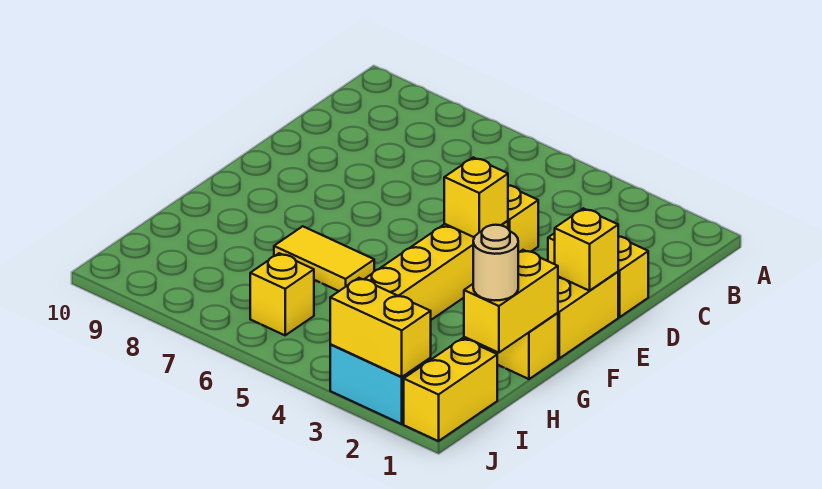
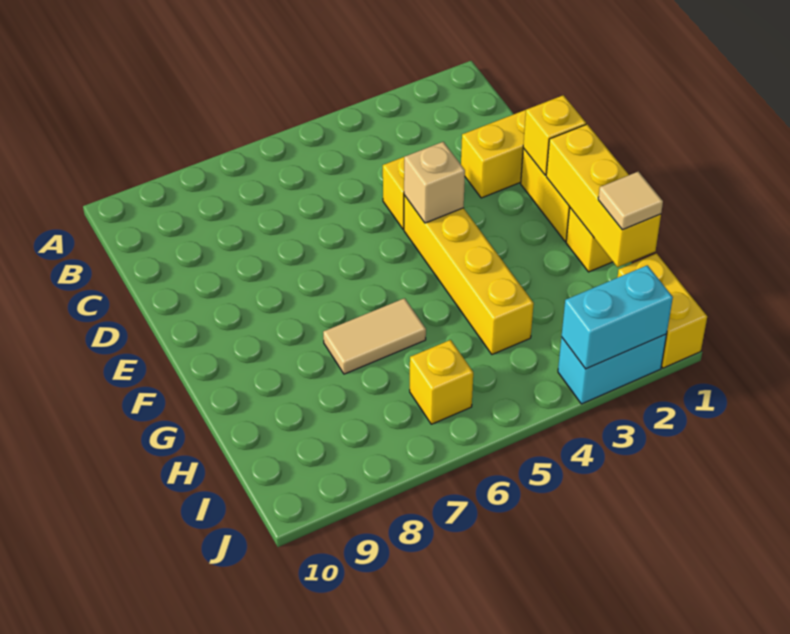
yellow 1x1 brick [444,157,508,237] -> tan 1x1 brick [404,142,465,223]
yellow 1x2 brick [464,250,558,353] -> yellow 1x3 brick [546,124,661,267]
yellow 1x2 tile [274,226,374,291] -> tan 1x2 tile [323,298,426,374]
tan 1x1 round brick [473,225,518,300] -> tan 1x1 tile [598,172,663,230]
yellow 1x2 brick [330,278,431,377] -> cyan 1x2 brick [562,265,673,369]

